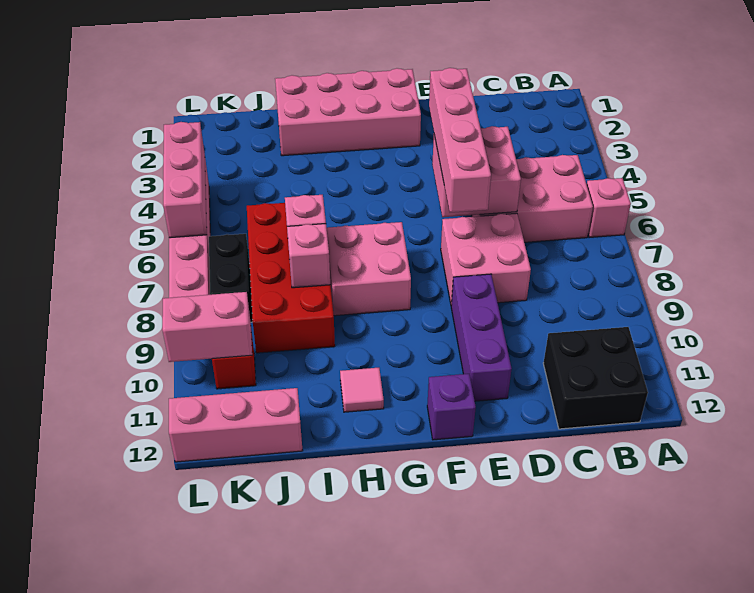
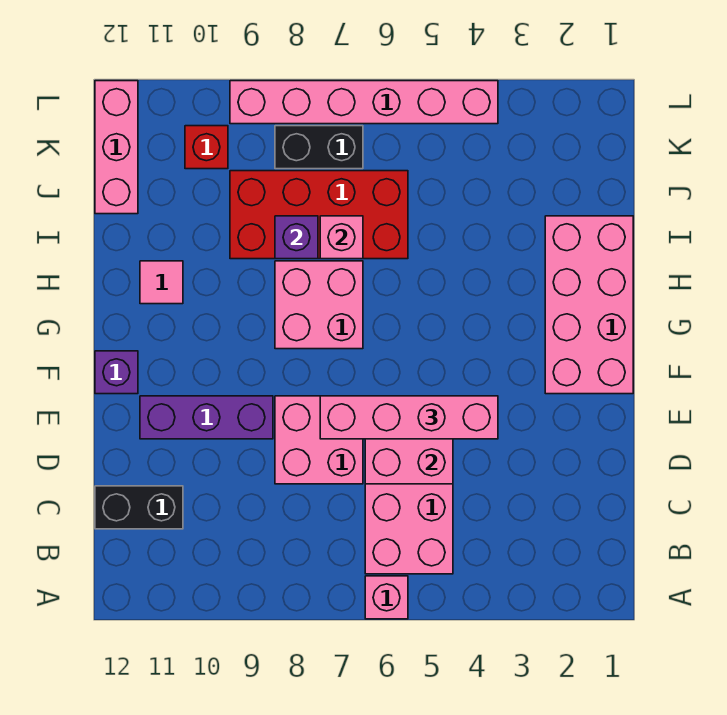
black 2x2 brick [543,327,648,429] -> black 1x2 brick [95,486,183,529]
pink 1x1 brick [287,224,330,288] -> purple 1x1 brick [275,216,318,259]
pink 1x2 brick [162,292,252,362] -> none
pink 1x3 brick [163,122,207,238] -> none

